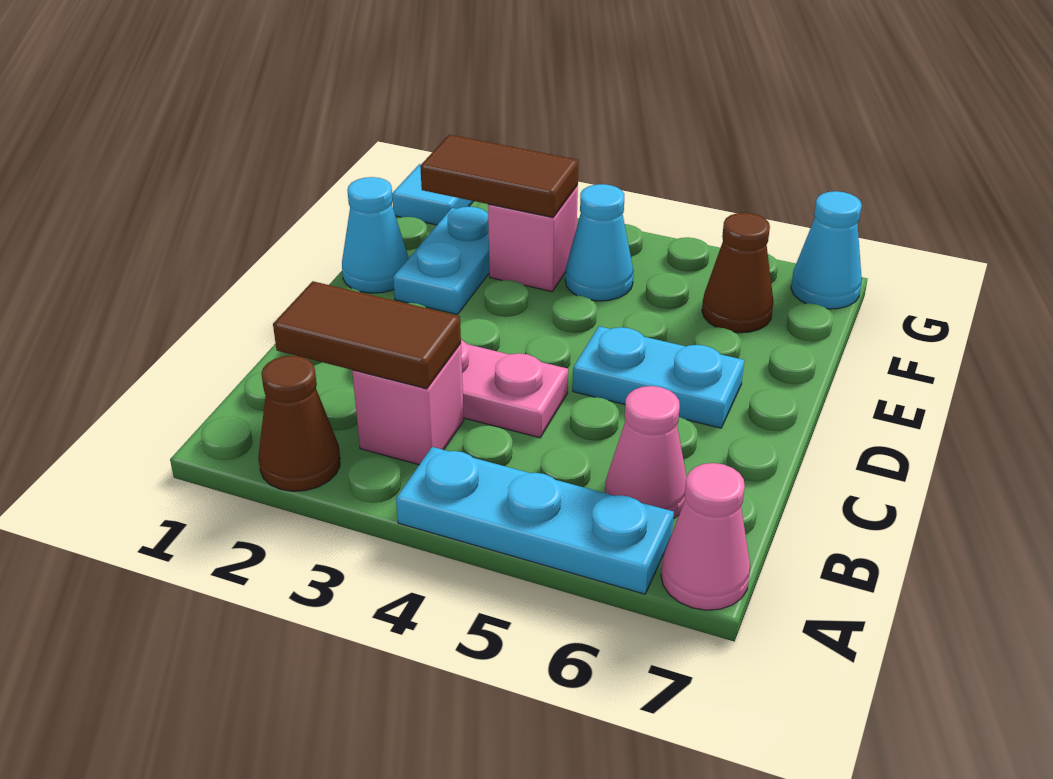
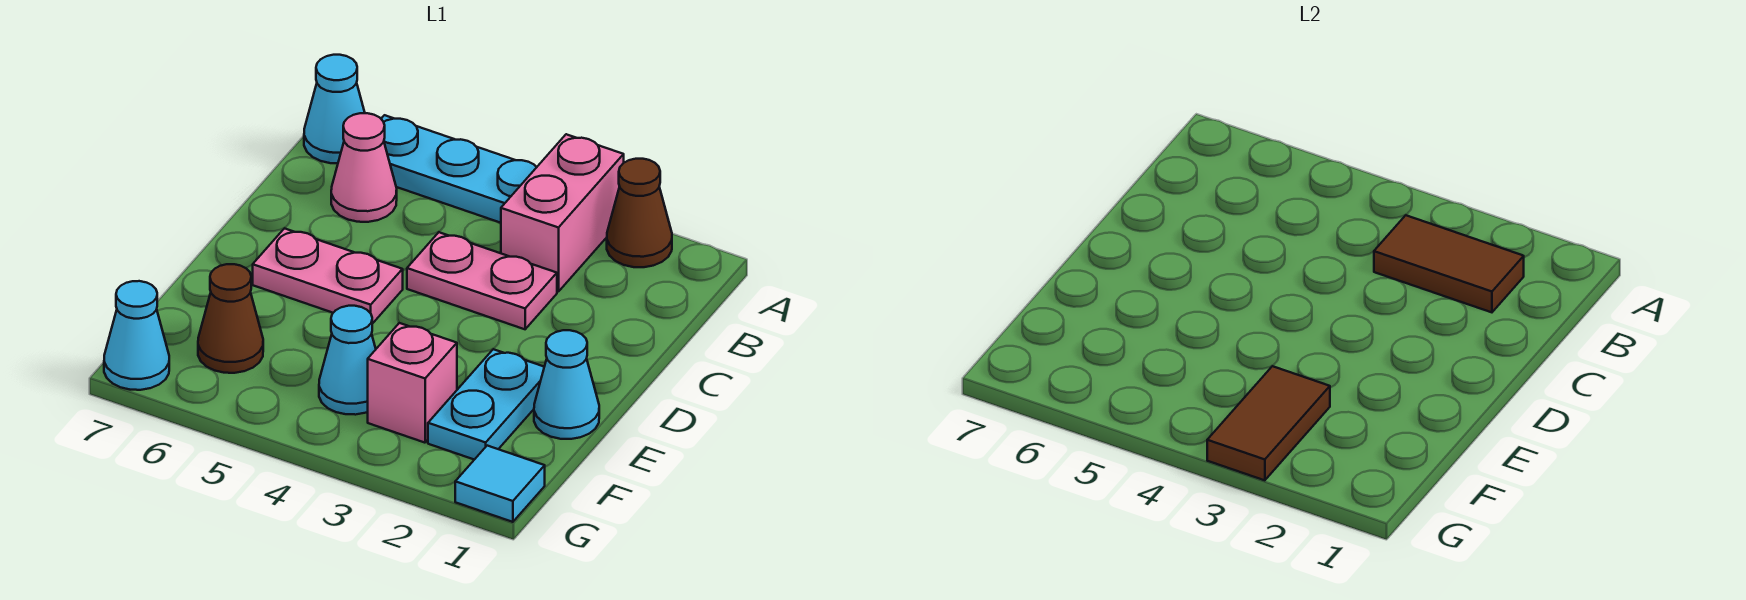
pink 1x1 cone [661,463,750,610] -> cyan 1x1 cone [304,55,365,163]
pink 1x1 brick [352,344,464,465] -> pink 1x2 brick [501,134,624,292]
cyan 1x2 plate [573,326,744,428] -> pink 1x2 plate [253,228,403,324]
brown 1x2 tile [420,135,578,218] -> brown 1x2 tile turned to [1207,366,1330,480]

